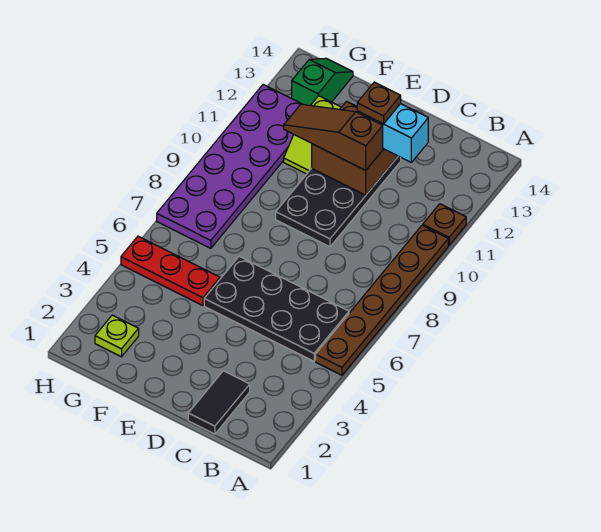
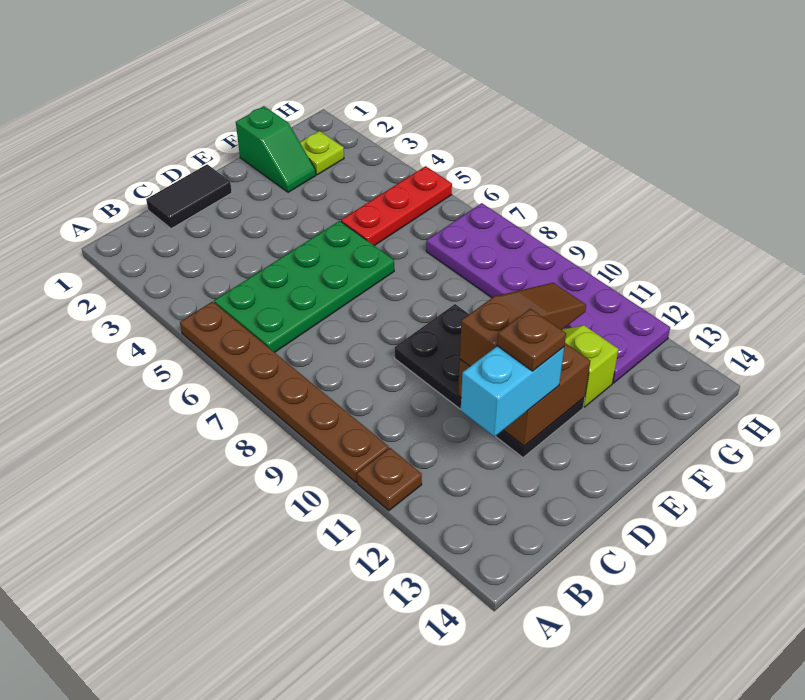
black 2x4 plate [204,256,349,361] -> green 2x4 plate [214,221,394,352]
black 1x2 tile [188,371,250,434] -> black 1x2 tile turned to [146,164,232,229]
green 1x2 slope [292,58,353,105] -> green 1x2 slope moved to [236,106,316,192]

